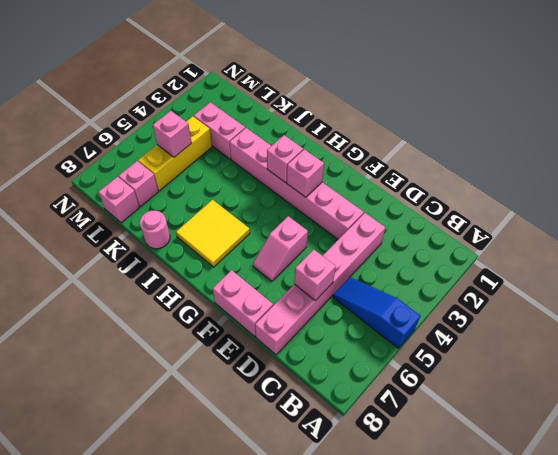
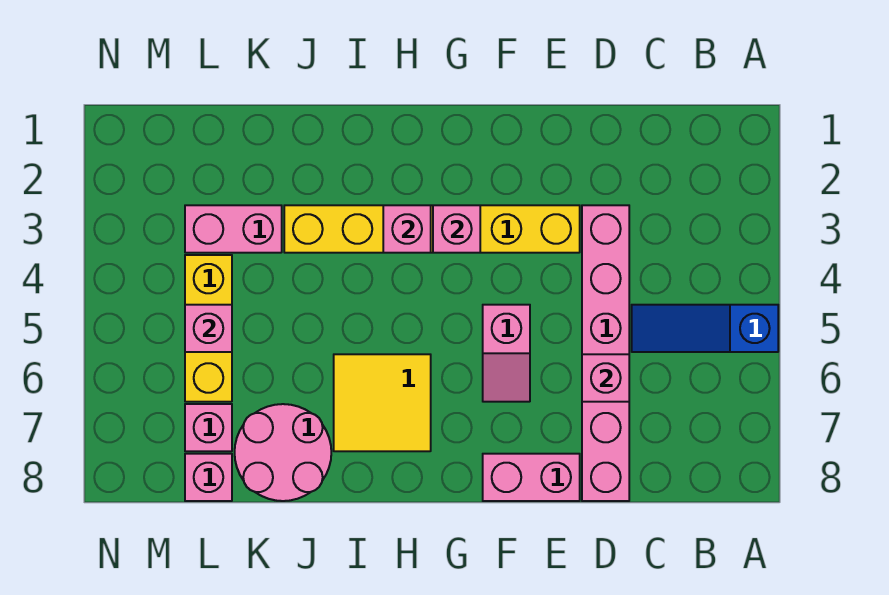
pink 1x6 brick [230,128,364,239] -> yellow 1x6 brick [284,205,580,253]
pink 1x1 round brick [140,211,170,249] -> pink 2x2 round brick [235,404,331,501]

